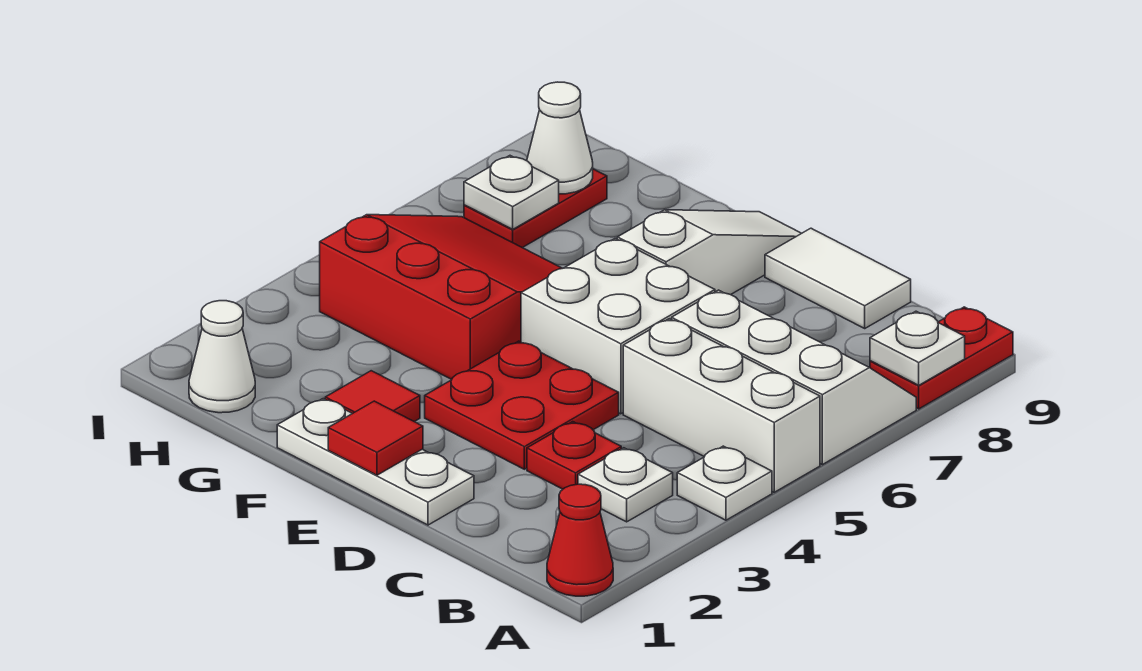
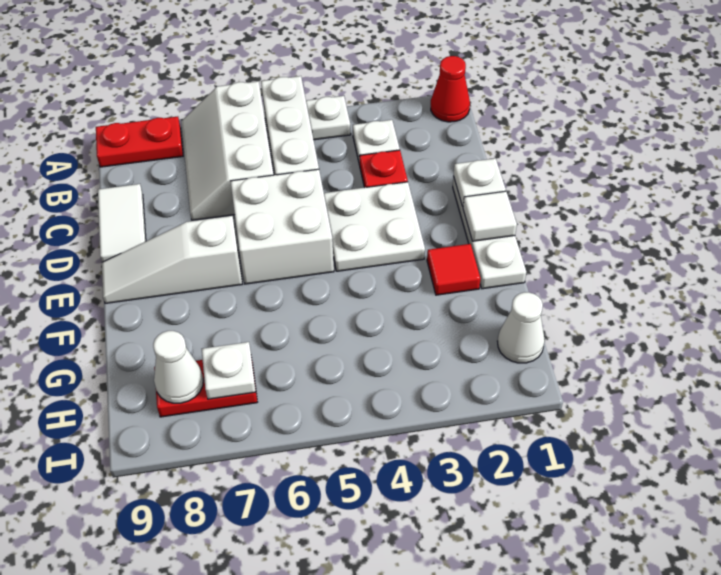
white 1x1 plate [870,311,965,385] -> white 1x1 plate moved to [454,158,506,206]
red 2x2 plate [425,341,619,469] -> white 2x2 plate [324,182,425,271]
red 1x1 tile [328,401,423,475] -> white 1x1 tile [463,191,517,241]
red 3x3 slope [320,215,562,380] -> none

